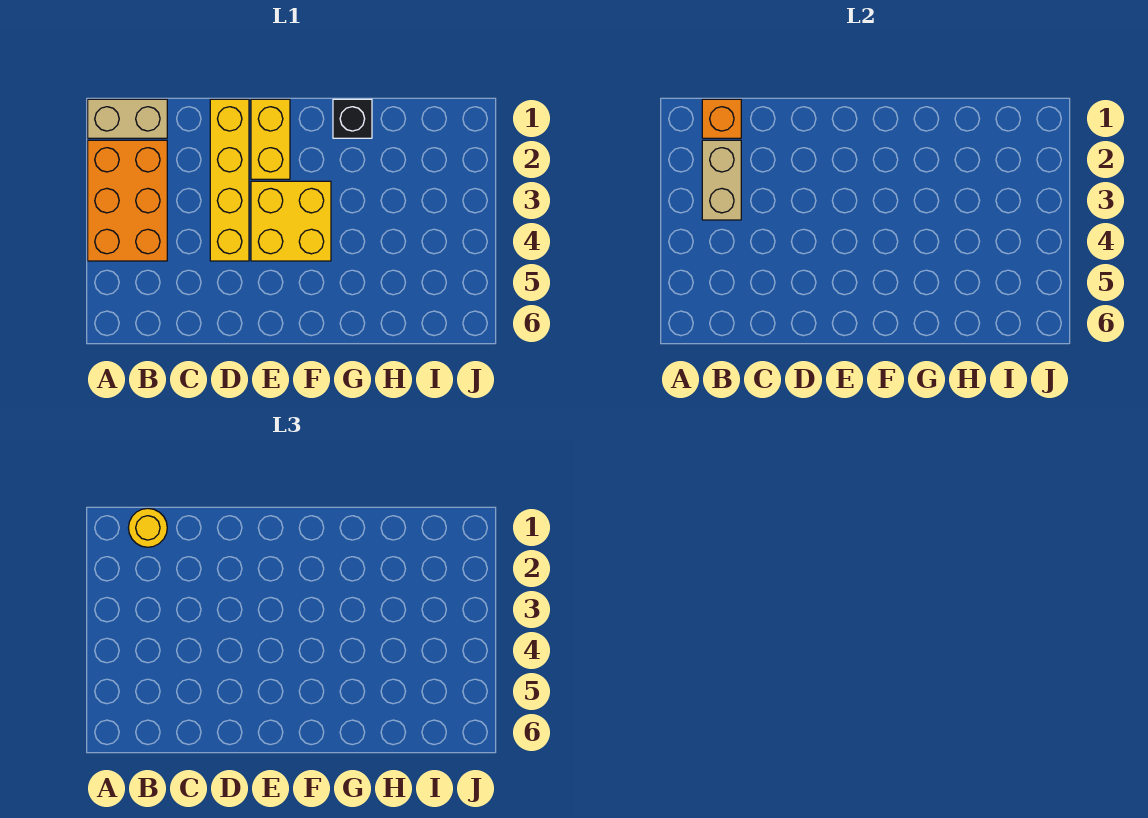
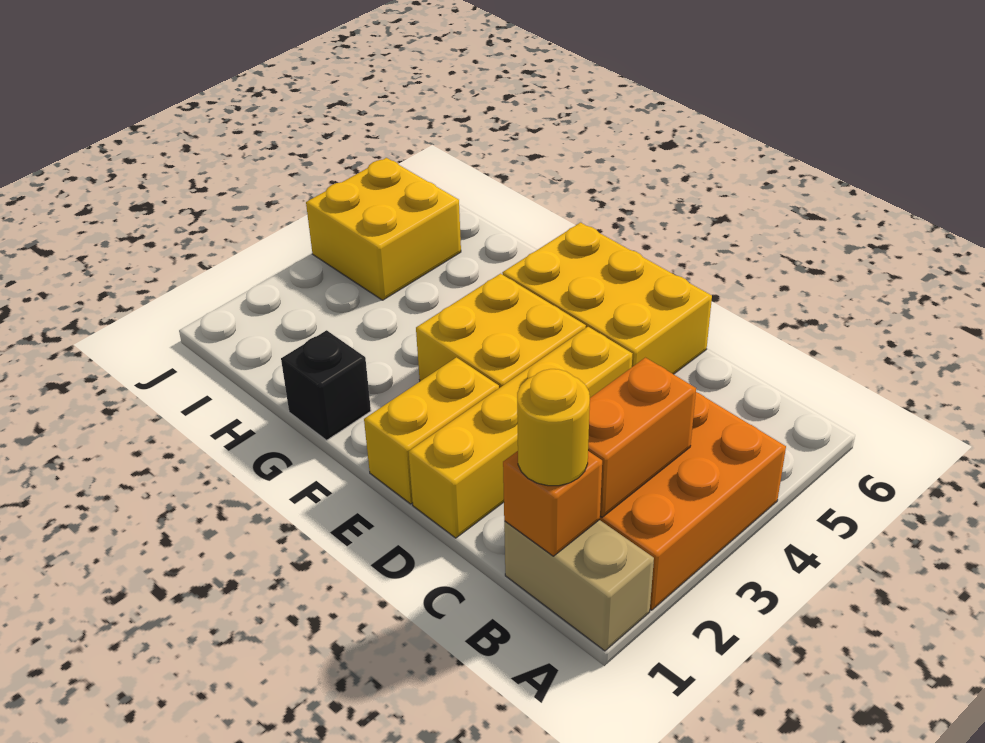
tan 1x2 brick [702,140,741,220] -> orange 1x2 brick [588,358,696,517]
none -> yellow 2x3 brick [502,223,712,374]
none -> yellow 2x2 brick [306,158,461,300]

